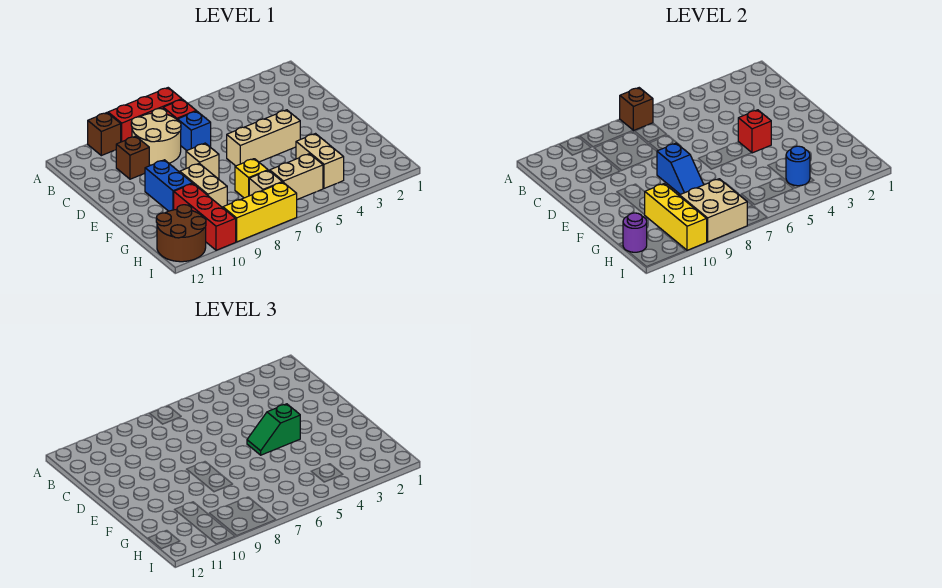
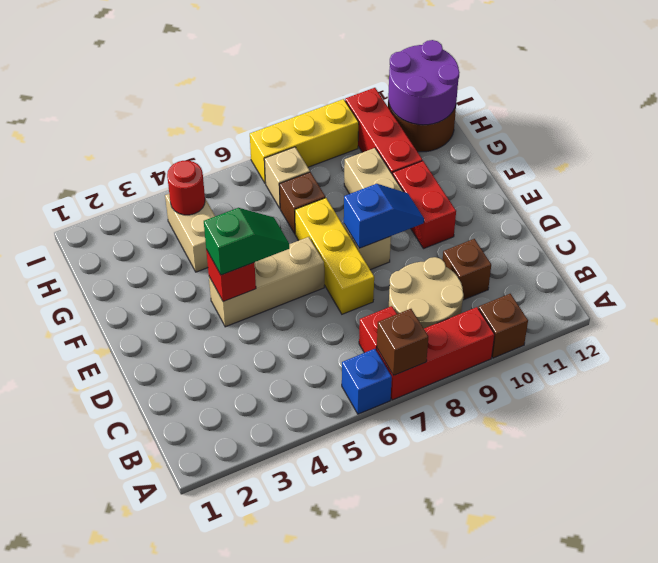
blue 1x1 brick [178,111,211,151] -> blue 1x1 brick moved to [342,349,392,414]
blue 1x2 slope [657,143,704,195] -> blue 1x2 slope turned to [344,184,424,248]
blue 1x2 brick [145,160,193,211] -> red 1x2 brick [393,161,456,249]
yellow 1x1 brick [235,159,268,198] -> brown 1x1 brick [279,172,325,234]
yellow 1x3 brick [645,184,707,250] -> yellow 1x3 brick moved to [295,198,374,314]
blue 1x1 round brick [786,146,810,186] -> red 1x1 round brick [167,161,205,215]
tan 1x2 brick [270,154,323,200] -> none
tan 2x2 brick [680,179,747,242] -> none
purple 1x1 round brick [623,213,647,252] -> purple 2x2 round brick [388,40,460,125]

